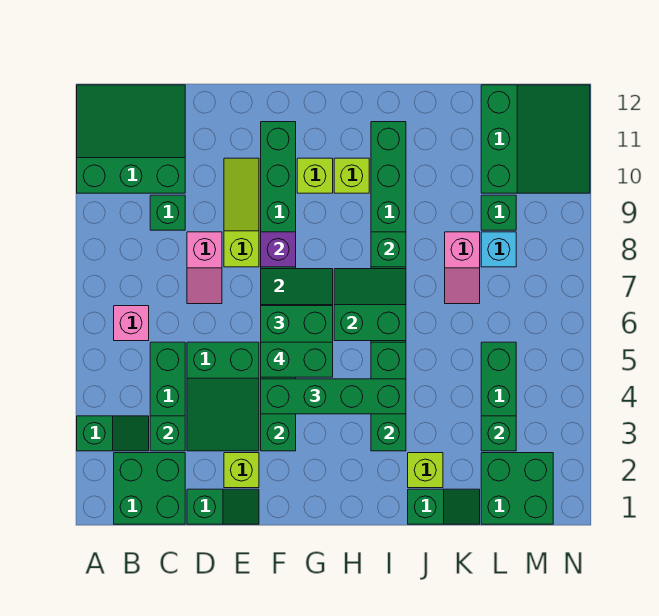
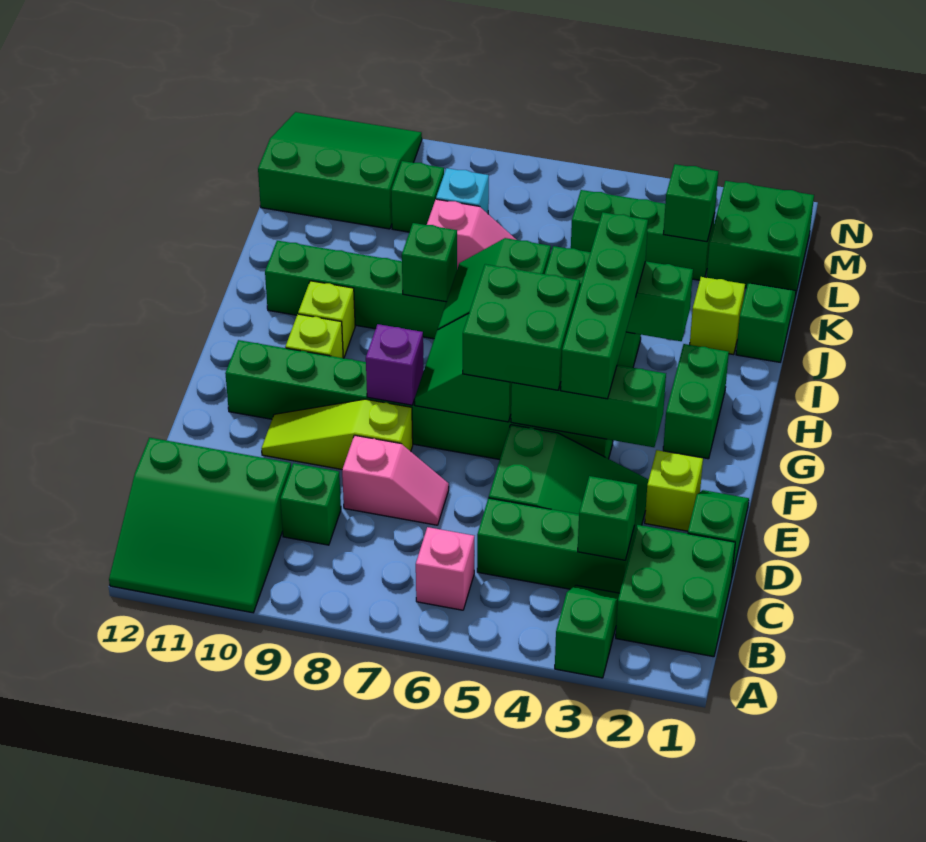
green 3x3 slope [77,85,185,193] -> green 3x3 slope turned to [109,438,291,613]
green 1x2 brick [261,342,333,377] -> green 1x2 brick moved to [663,344,729,459]

